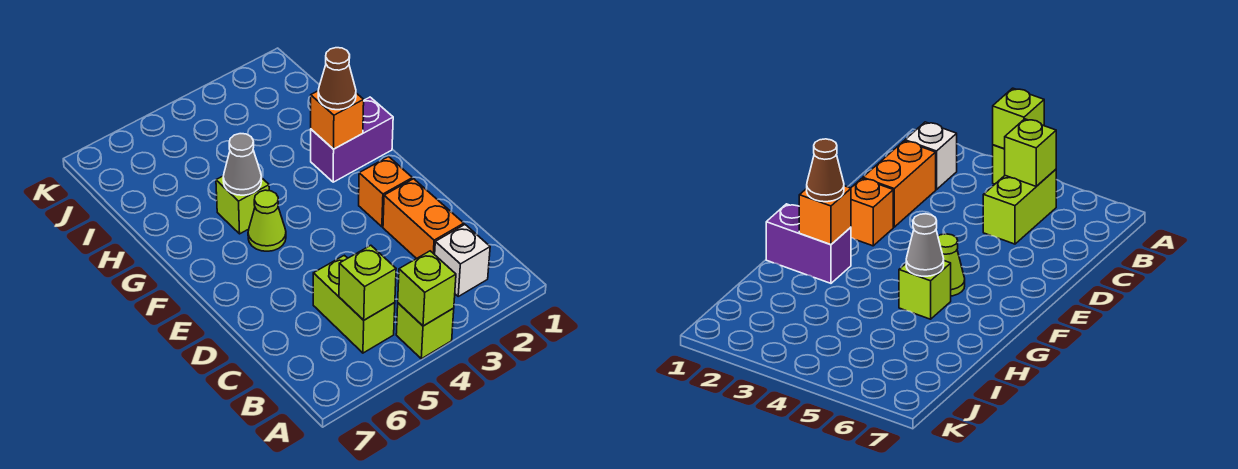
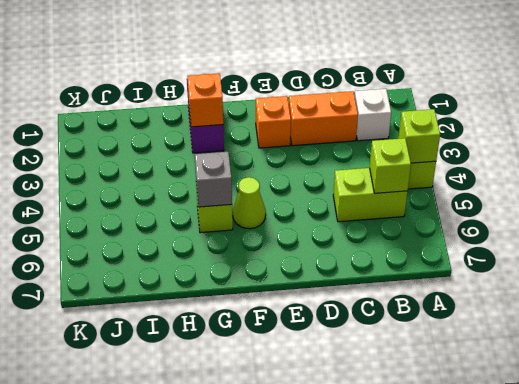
brown 1x1 cone [318,48,356,110] -> none
grey 1x1 cone [223,134,262,195] -> grey 1x1 brick [195,152,232,207]

